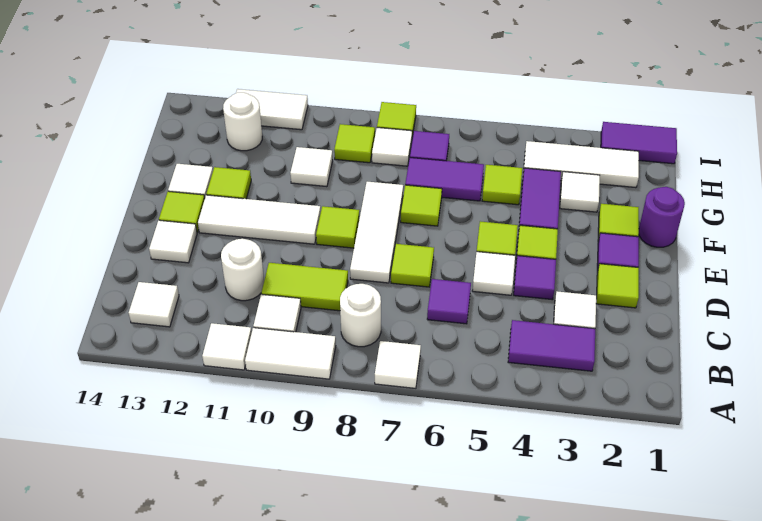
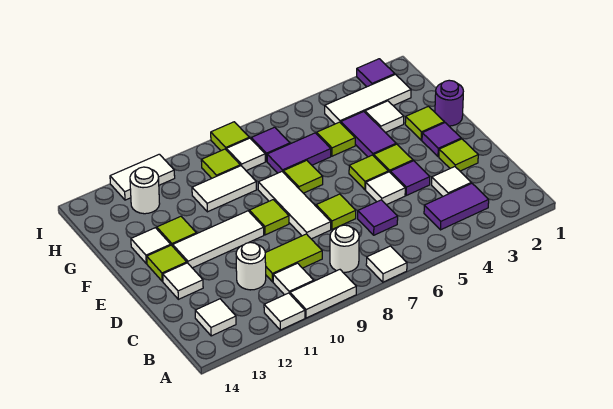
white 1x1 tile [290,147,333,187] -> white 1x2 tile [192,166,257,212]
purple 1x2 tile [601,122,677,164] -> purple 1x1 tile [357,59,395,87]

